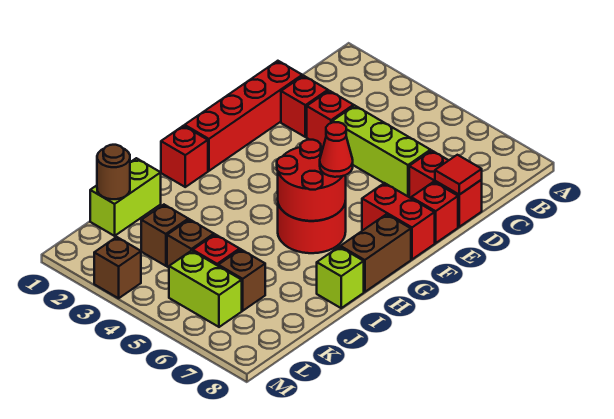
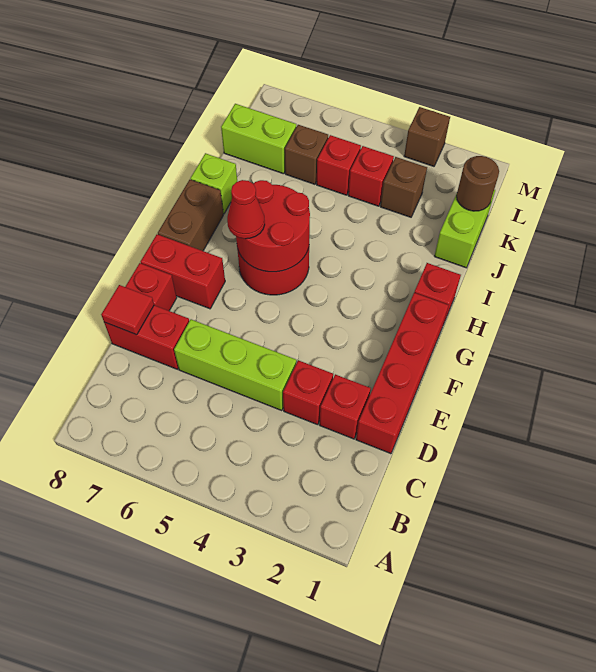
brown 1x1 brick [167,219,214,268] -> red 1x1 brick [348,146,394,206]
lime 1x2 brick [169,251,242,327] -> lime 1x2 brick moved to [221,104,296,174]

